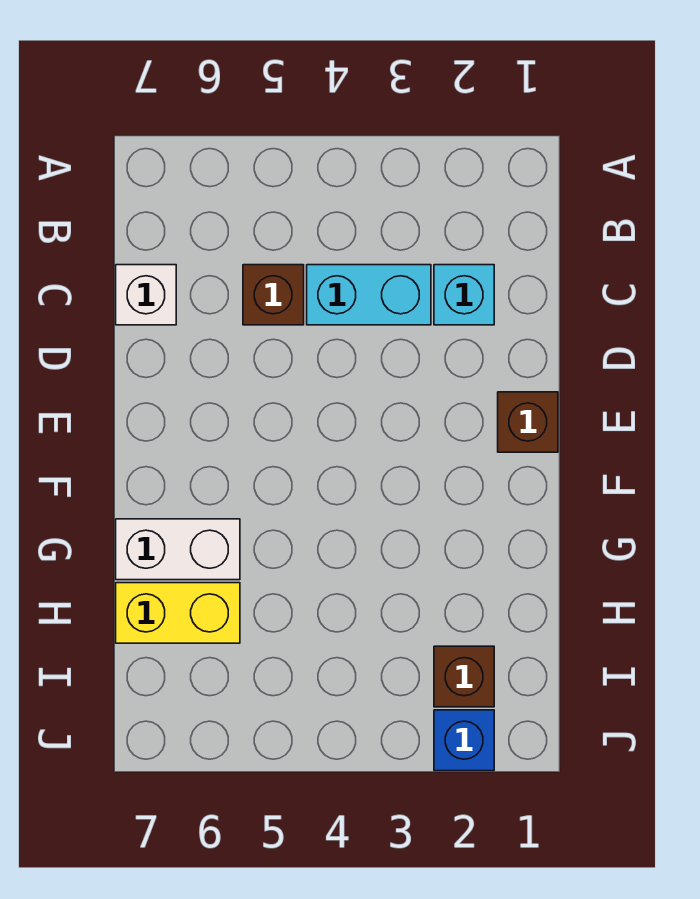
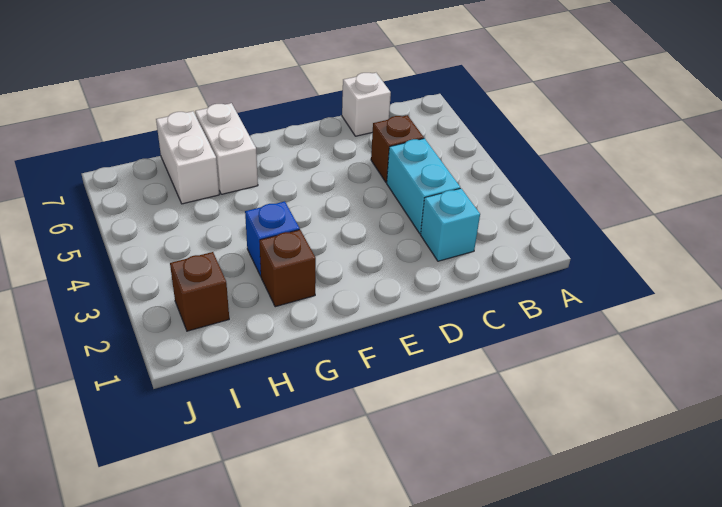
brown 1x1 brick [498,392,558,452] -> brown 1x1 brick moved to [259,230,316,307]
yellow 1x2 brick [116,583,240,643] -> white 1x2 brick [156,111,219,204]
blue 1x1 brick [434,710,494,771] -> blue 1x1 brick moved to [245,201,300,276]

